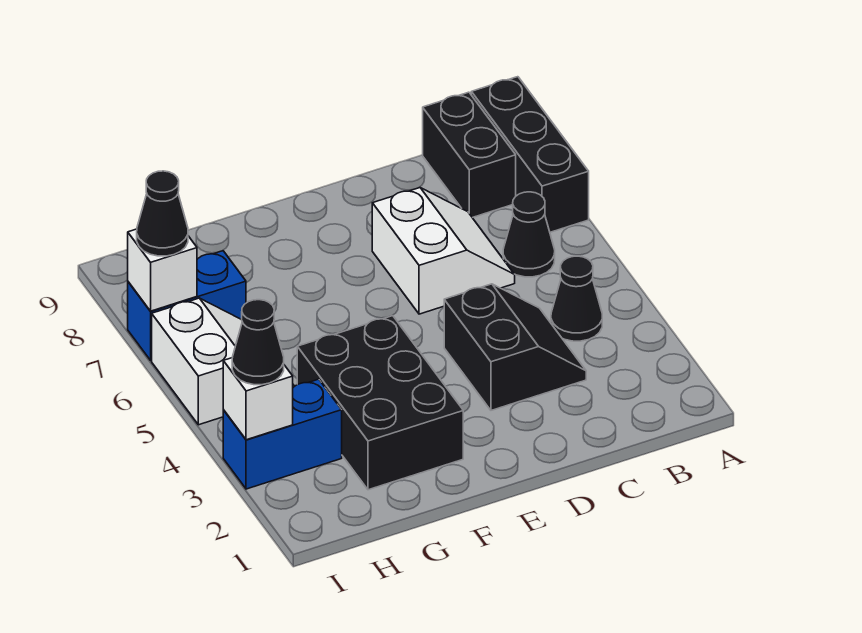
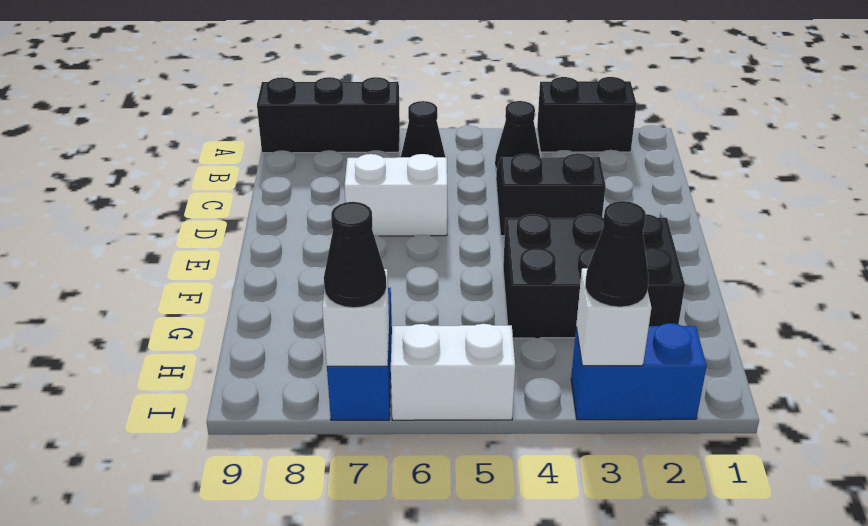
black 1x2 brick [423,92,516,218] -> black 1x2 brick moved to [537,77,637,152]
blue 1x2 brick [223,379,342,489] -> blue 1x2 brick turned to [571,323,707,420]

